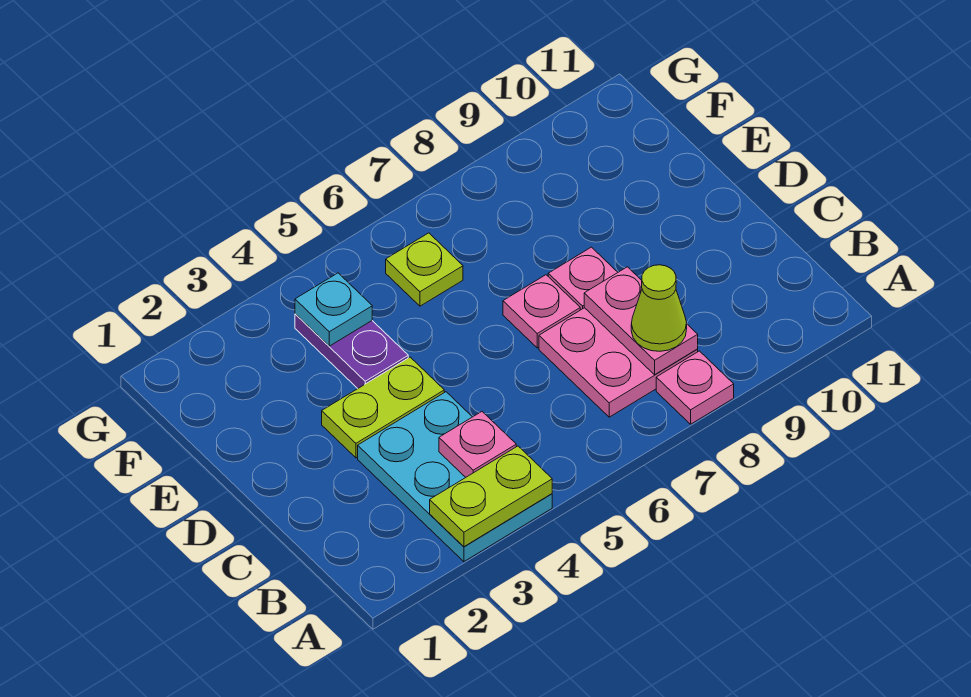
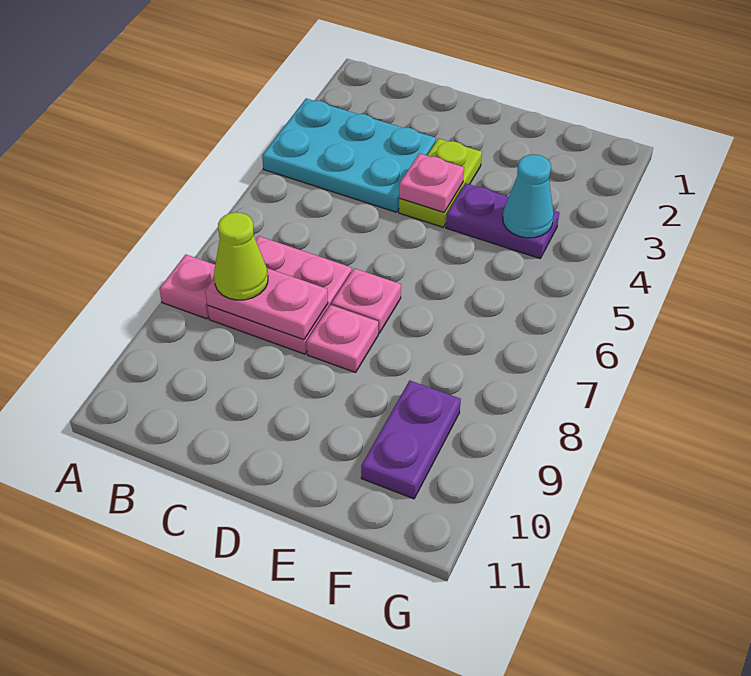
lime 1x2 plate [430,446,552,547] -> none
pink 1x1 plate [439,412,516,477] -> pink 1x1 plate moved to [399,153,464,212]
cyan 1x1 plate [295,273,372,346] -> cyan 1x1 cone [503,154,554,238]
lime 1x1 plate [386,233,463,306] -> none
none -> purple 1x2 plate [361,381,461,499]

